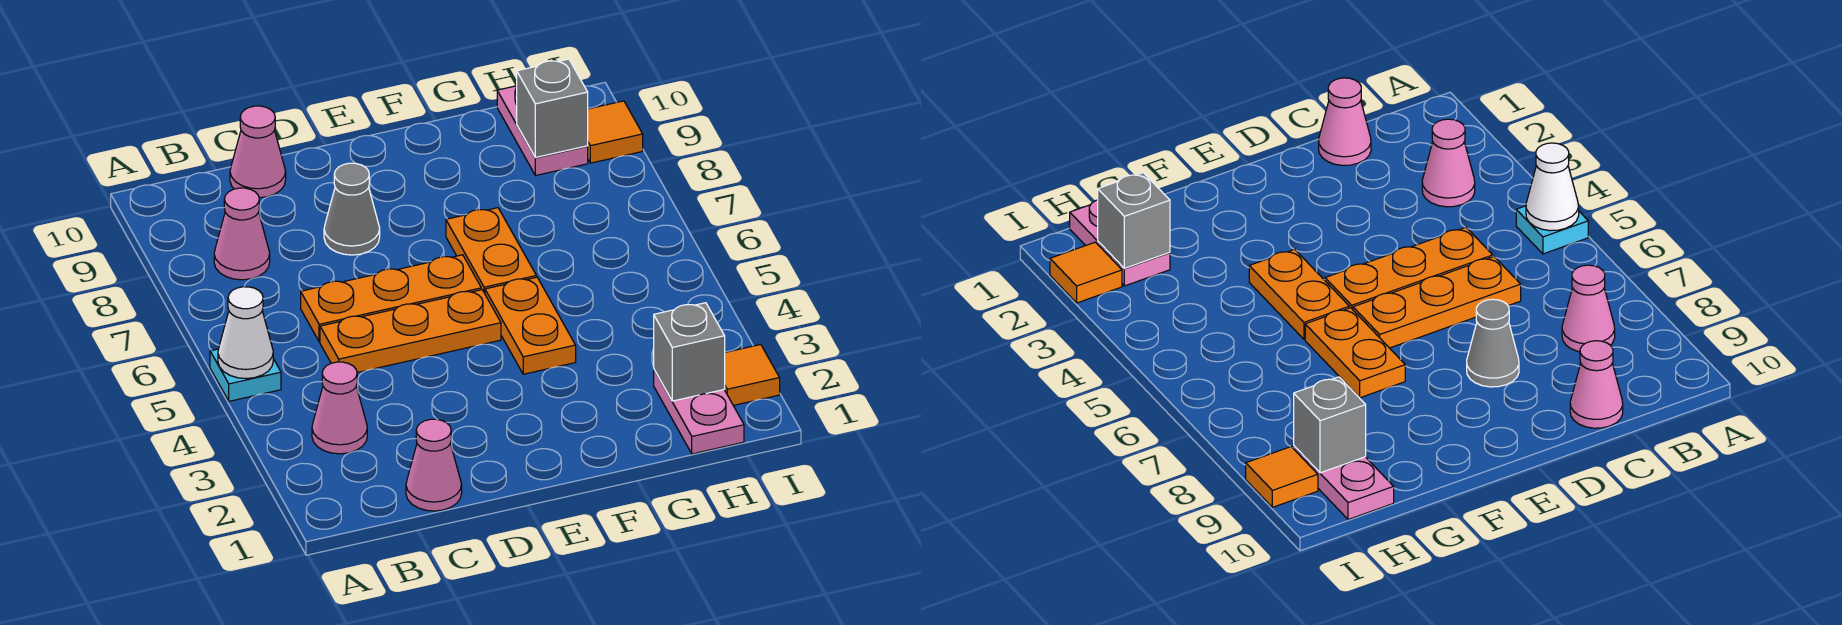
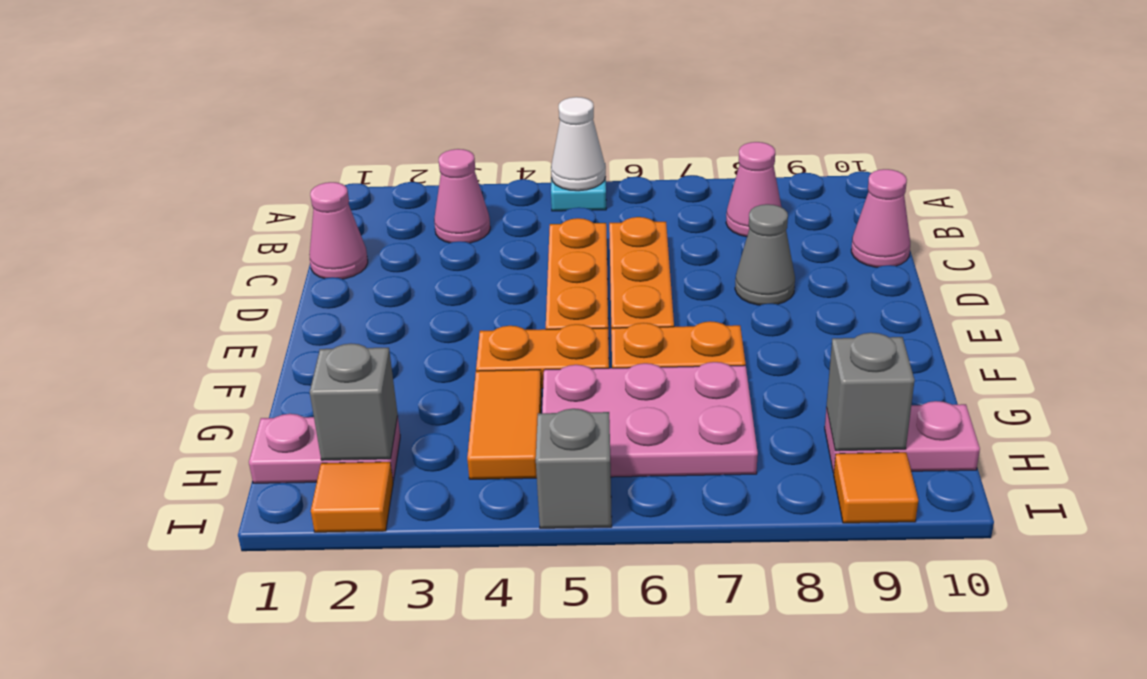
none -> orange 1x2 tile [467,370,542,479]
none -> pink 2x3 plate [542,362,758,477]
none -> grey 1x1 brick [536,409,612,528]

